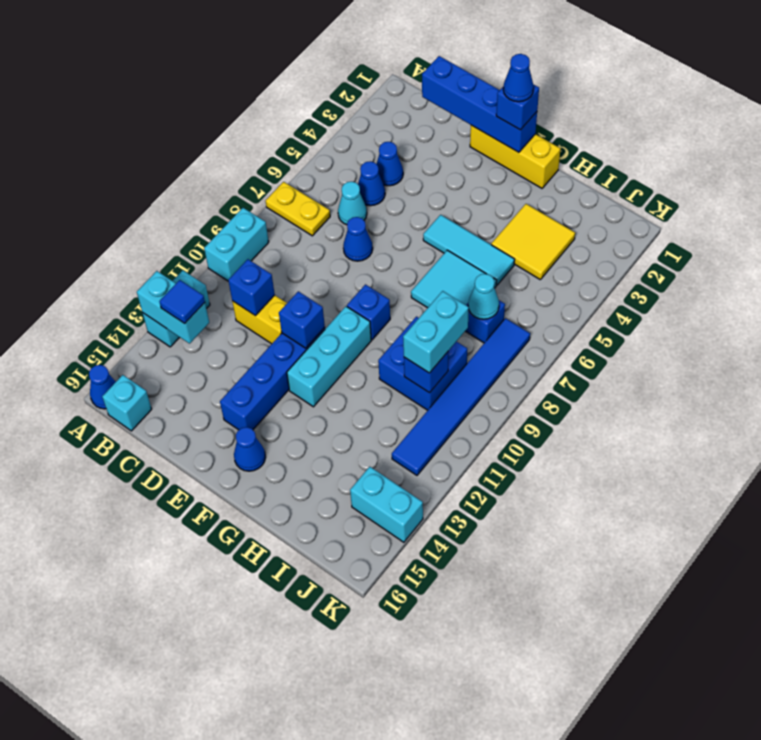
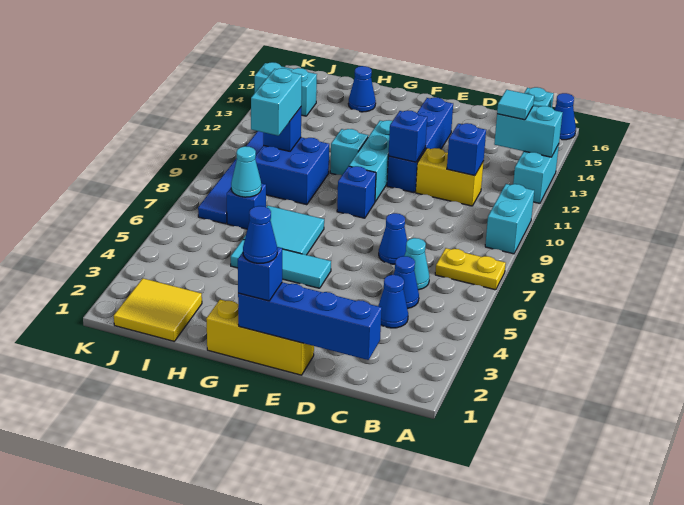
blue 1x1 tile [159,280,205,323] -> cyan 1x1 tile [497,90,534,120]
blue 1x1 cone [234,427,266,471] -> blue 1x1 cone moved to [348,66,376,112]
none -> cyan 1x1 brick [330,129,368,175]
yellow 2x2 tile [491,204,575,279] -> yellow 2x2 tile moved to [114,278,202,341]

